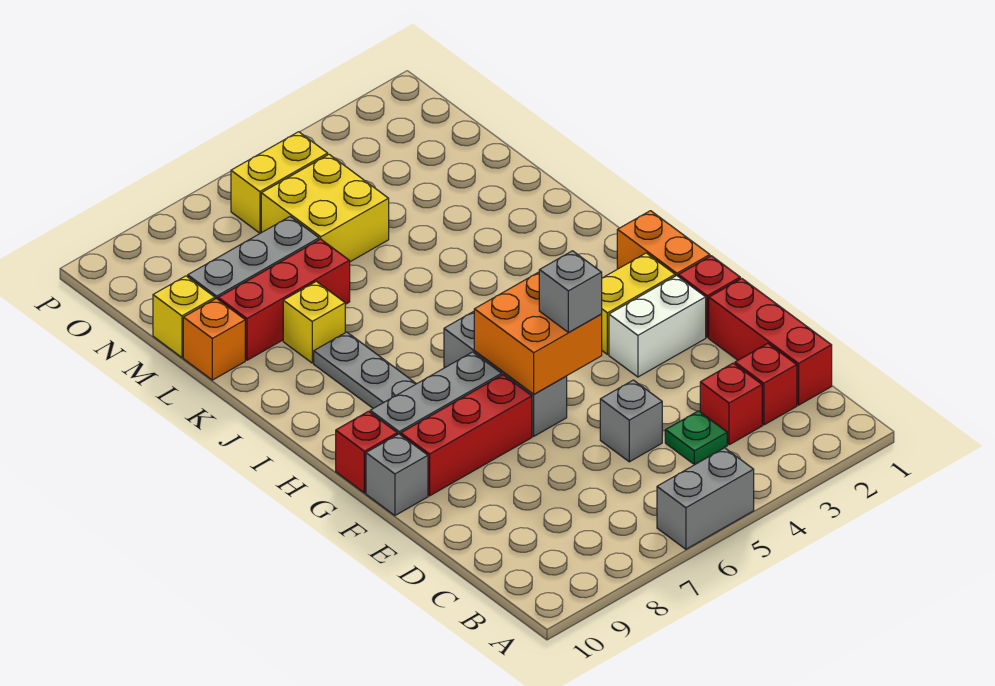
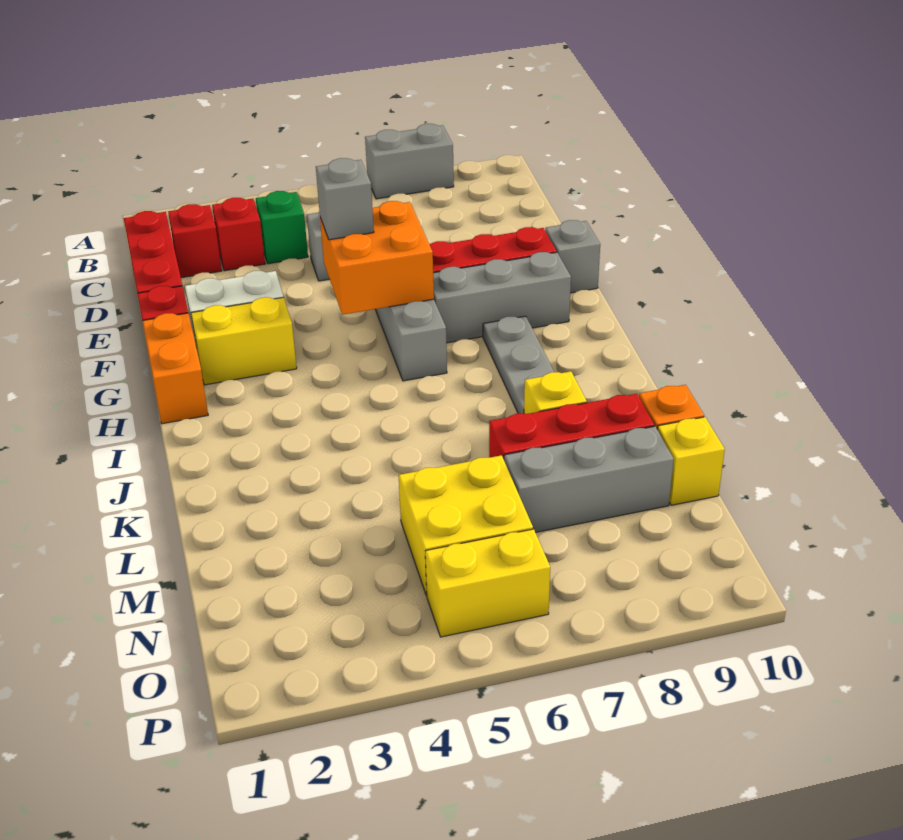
grey 1x2 brick [657,448,754,549] -> grey 1x2 brick moved to [365,124,454,199]
green 1x1 plate [665,411,727,465] -> green 1x1 brick [256,191,308,264]
red 1x1 brick [336,411,398,493] -> none

